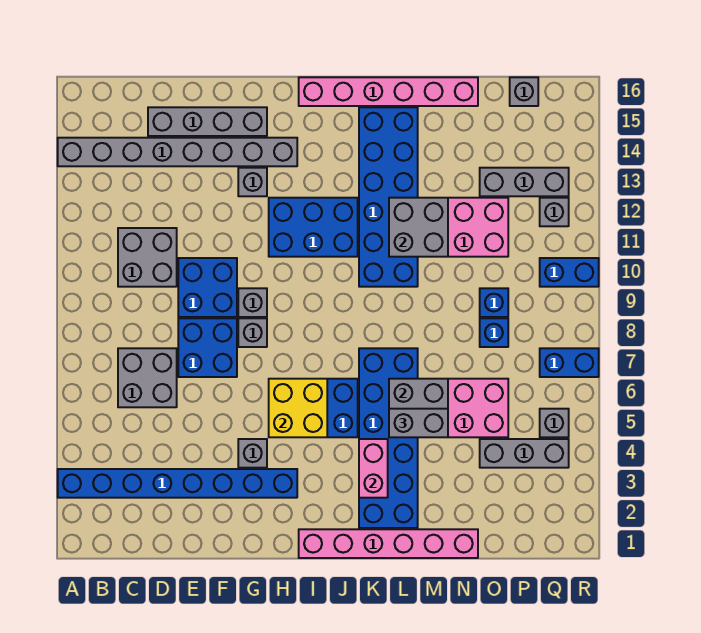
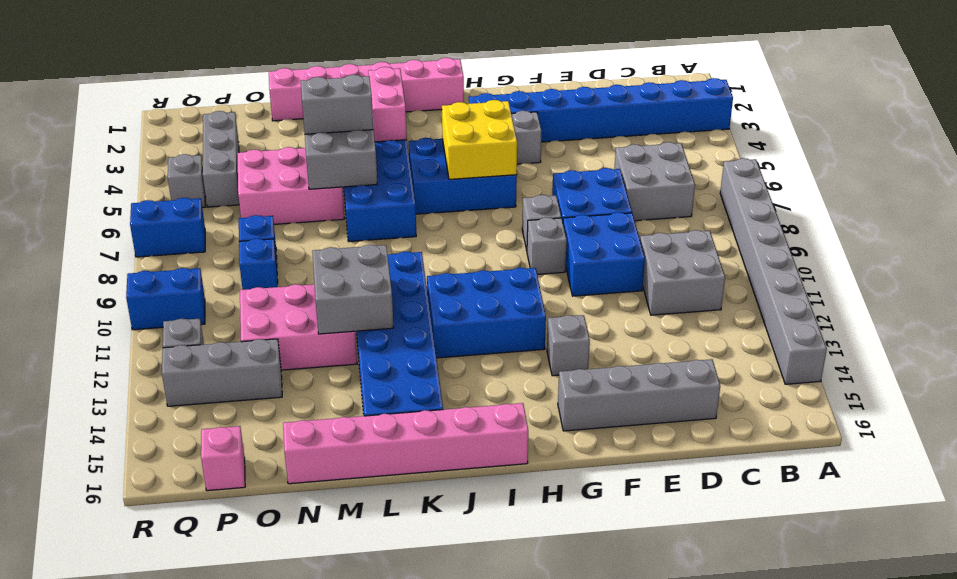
grey 1x8 brick [58,138,297,166] -> grey 1x8 brick turned to [720,158,827,384]
grey 1x3 brick [480,439,569,468] -> grey 1x3 brick turned to [203,111,239,207]
grey 1x1 brick [510,77,538,106] -> pink 1x1 brick [201,426,245,491]

